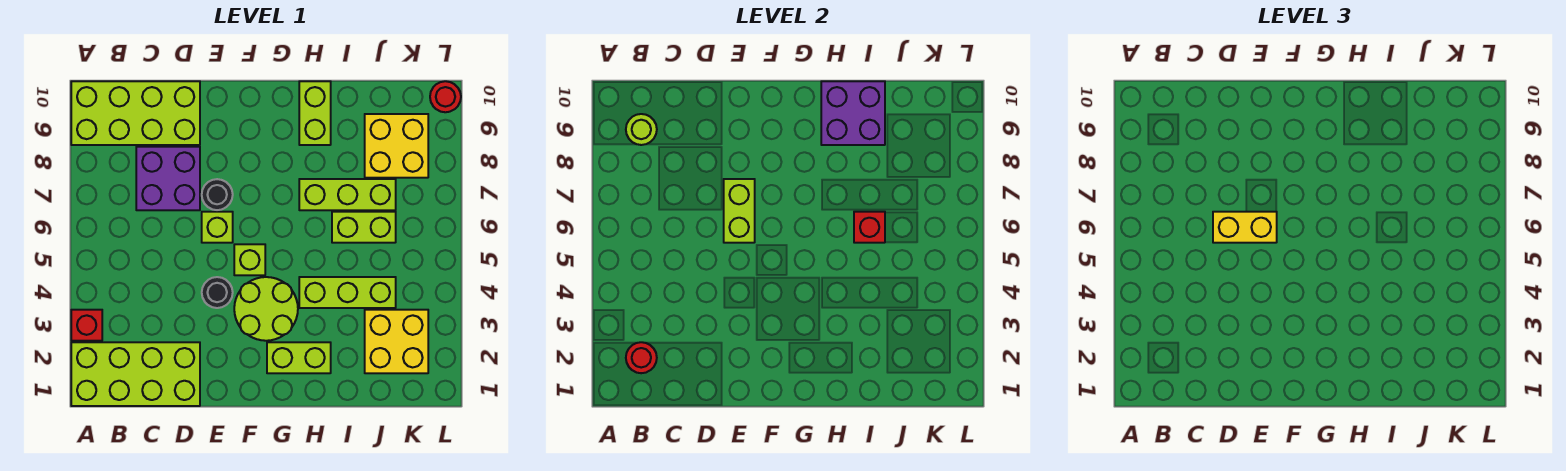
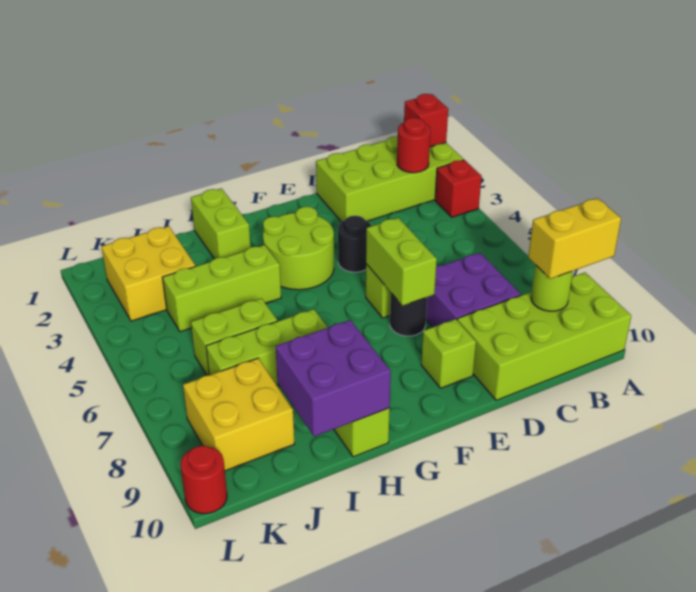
yellow 1x2 brick [1213,212,1277,243] -> yellow 1x2 brick moved to [528,198,621,279]
lime 1x1 brick [234,244,265,275] -> lime 1x1 brick moved to [421,319,476,388]
lime 1x2 brick [267,342,331,373] -> lime 1x2 brick turned to [191,188,251,259]
red 1x1 brick [854,212,885,243] -> red 1x1 brick moved to [404,94,448,147]

